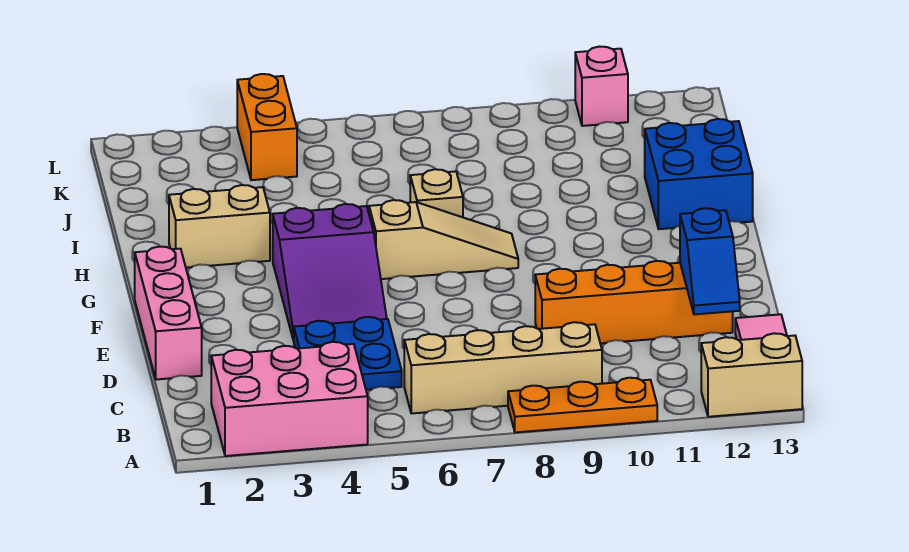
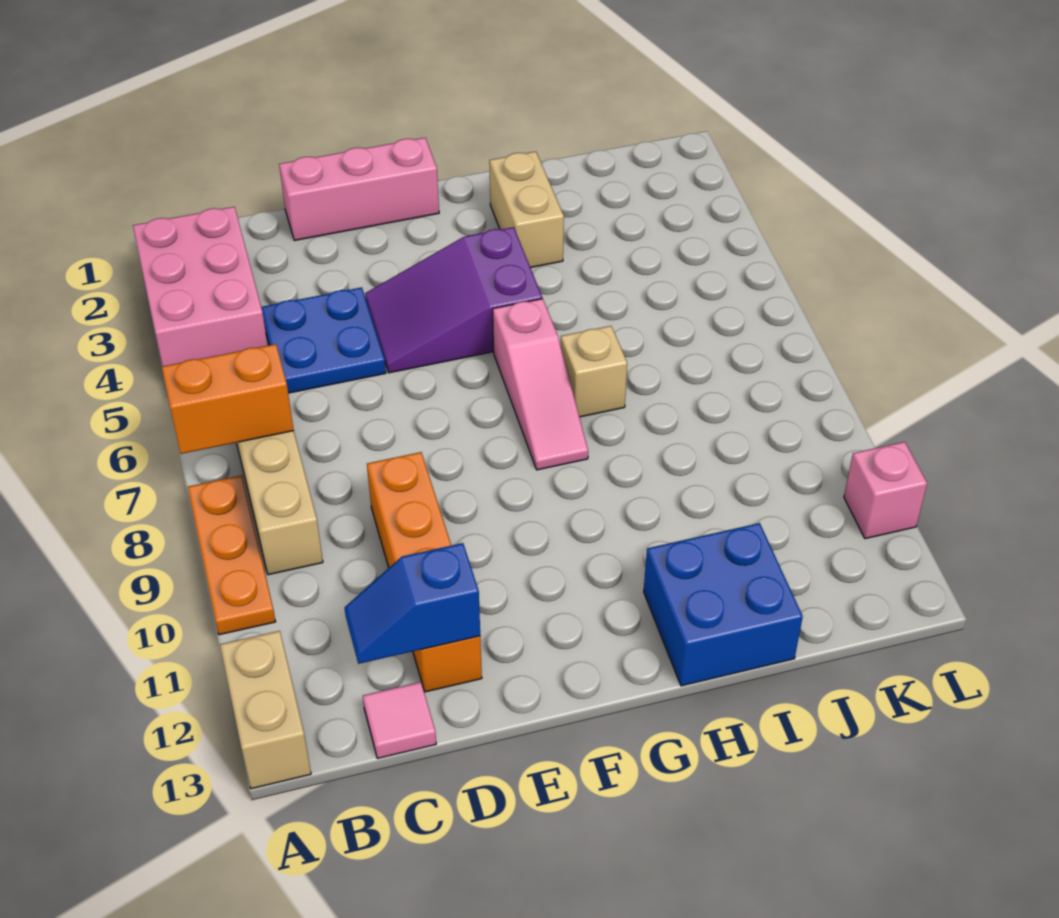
tan 1x3 slope [369,200,518,279] -> pink 1x3 slope [493,299,588,470]
orange 1x2 brick [237,74,297,180] -> orange 1x2 brick moved to [162,344,294,454]

